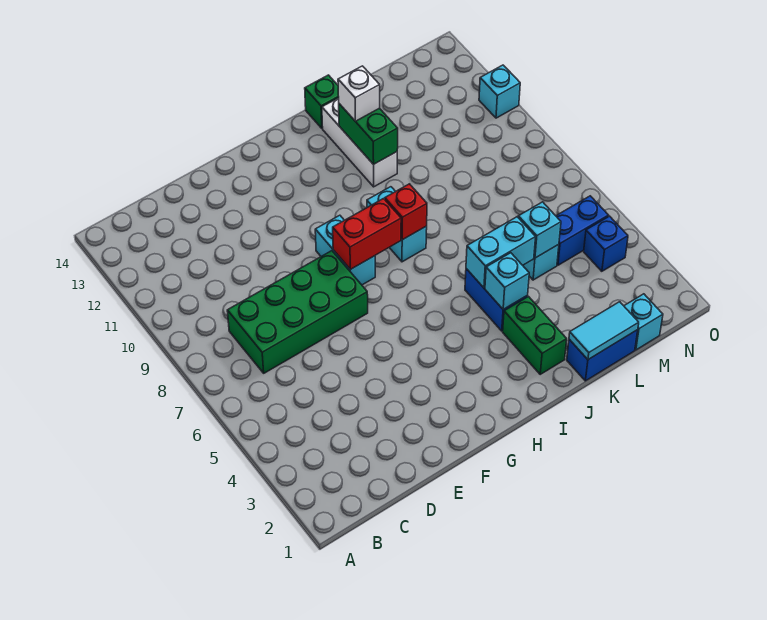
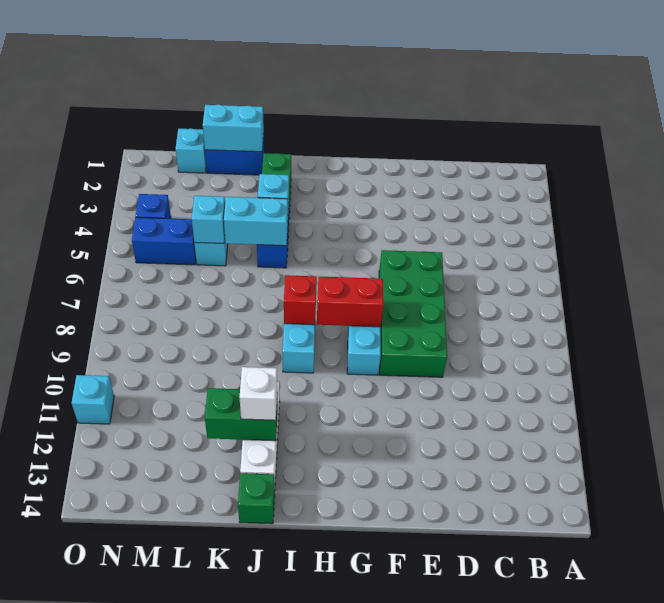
green 2x4 brick [227,251,368,373] -> green 2x4 brick turned to [379,250,447,377]
green 1x2 brick [339,104,398,164] -> green 1x2 brick turned to [205,388,278,441]
cyan 1x2 tile [569,302,639,360] -> cyan 1x2 brick [203,104,264,152]

